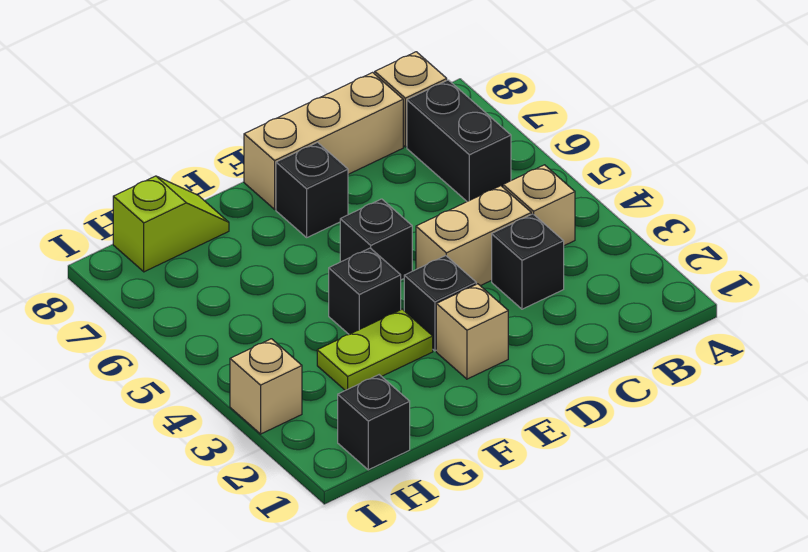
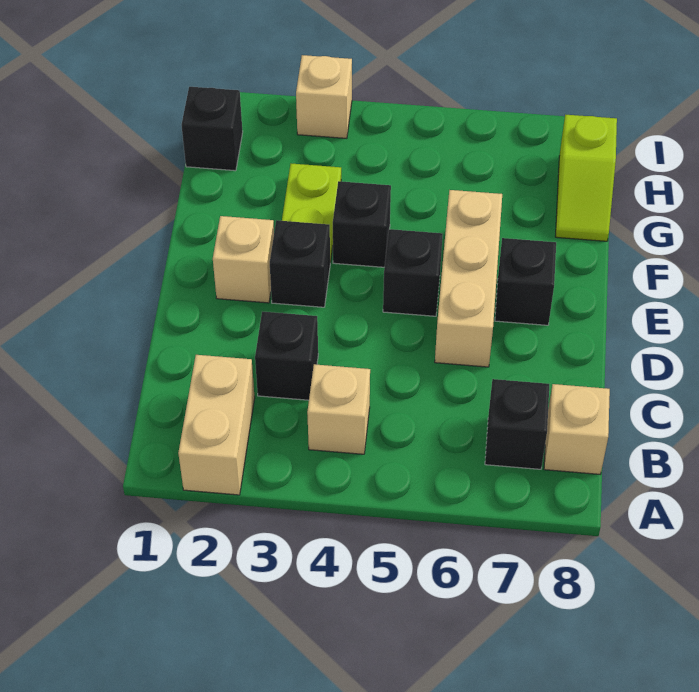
black 1x2 brick [407,80,511,201] -> black 1x1 brick [485,379,549,469]
tan 1x2 brick [416,186,531,286] -> tan 1x2 brick moved to [178,355,255,495]
tan 1x3 brick [244,72,403,209] -> tan 1x3 brick moved to [435,190,502,367]

